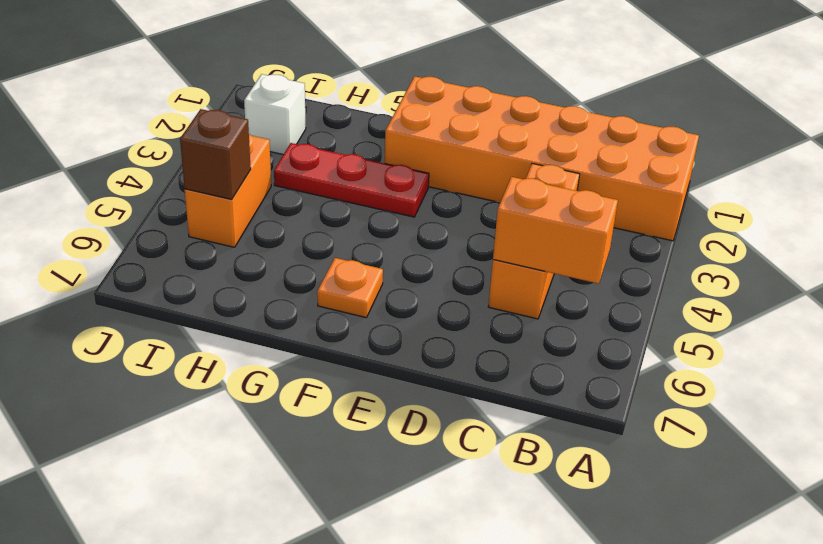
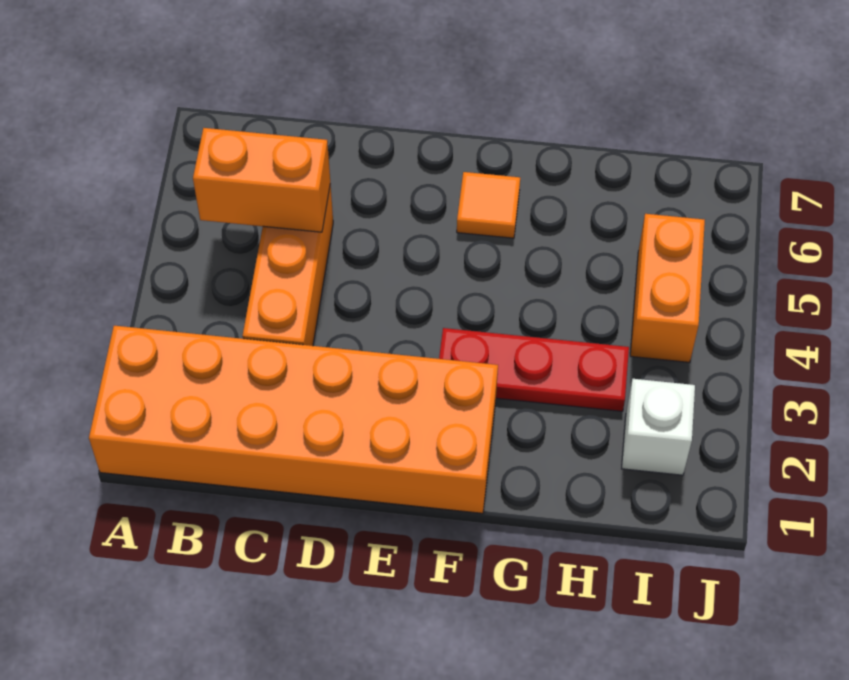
orange 1x1 plate [317,258,383,318] -> orange 1x1 tile [457,172,520,238]
brown 1x1 brick [180,109,251,199] -> none

